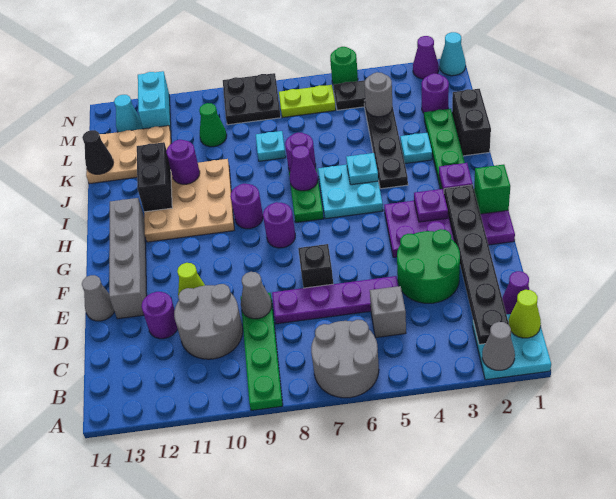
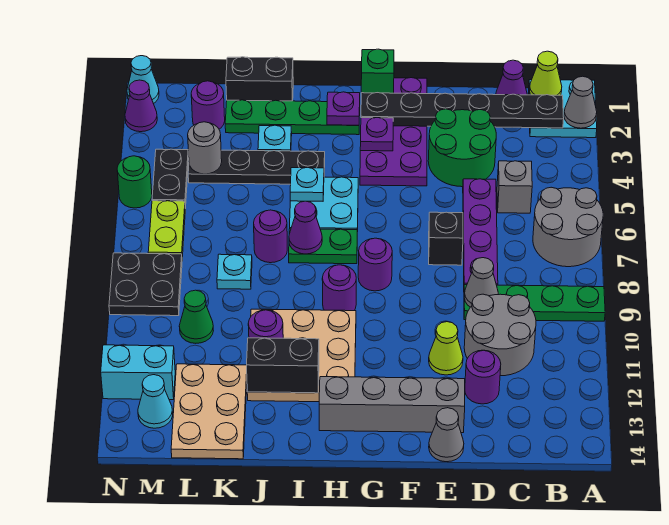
black 1x1 cone [82,130,113,174] -> none

